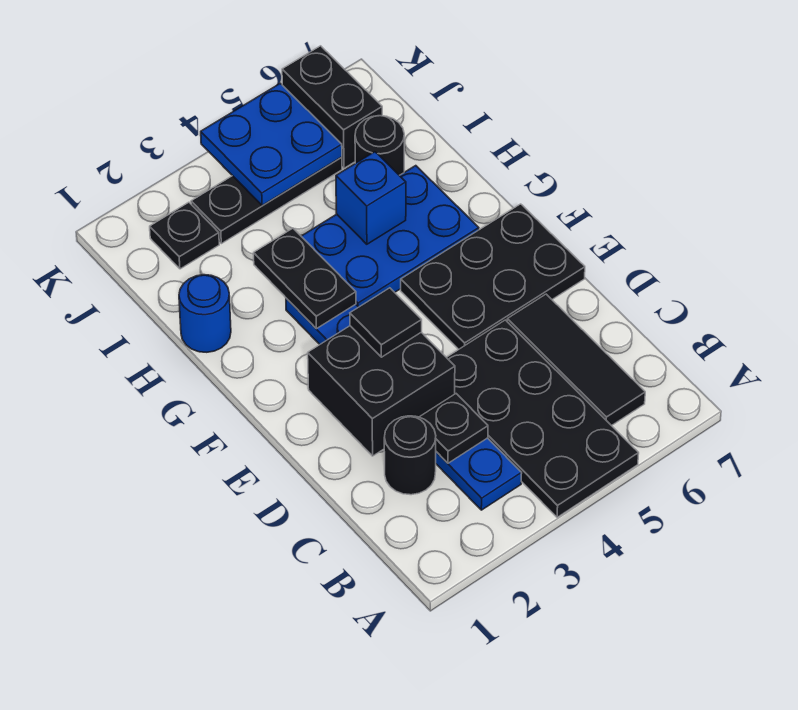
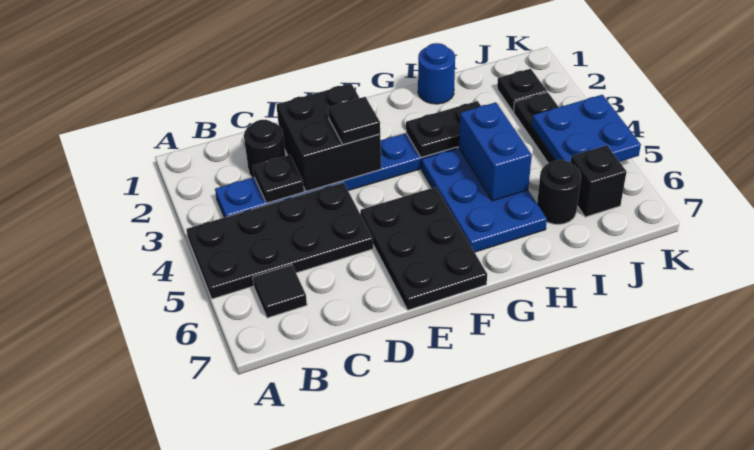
black 1x3 tile [507,294,645,426] -> black 1x1 tile [253,265,307,318]
blue 1x1 brick [336,152,406,244] -> blue 1x2 brick [459,102,532,201]
black 1x2 brick [282,46,382,168] -> black 1x1 brick [571,145,627,217]

